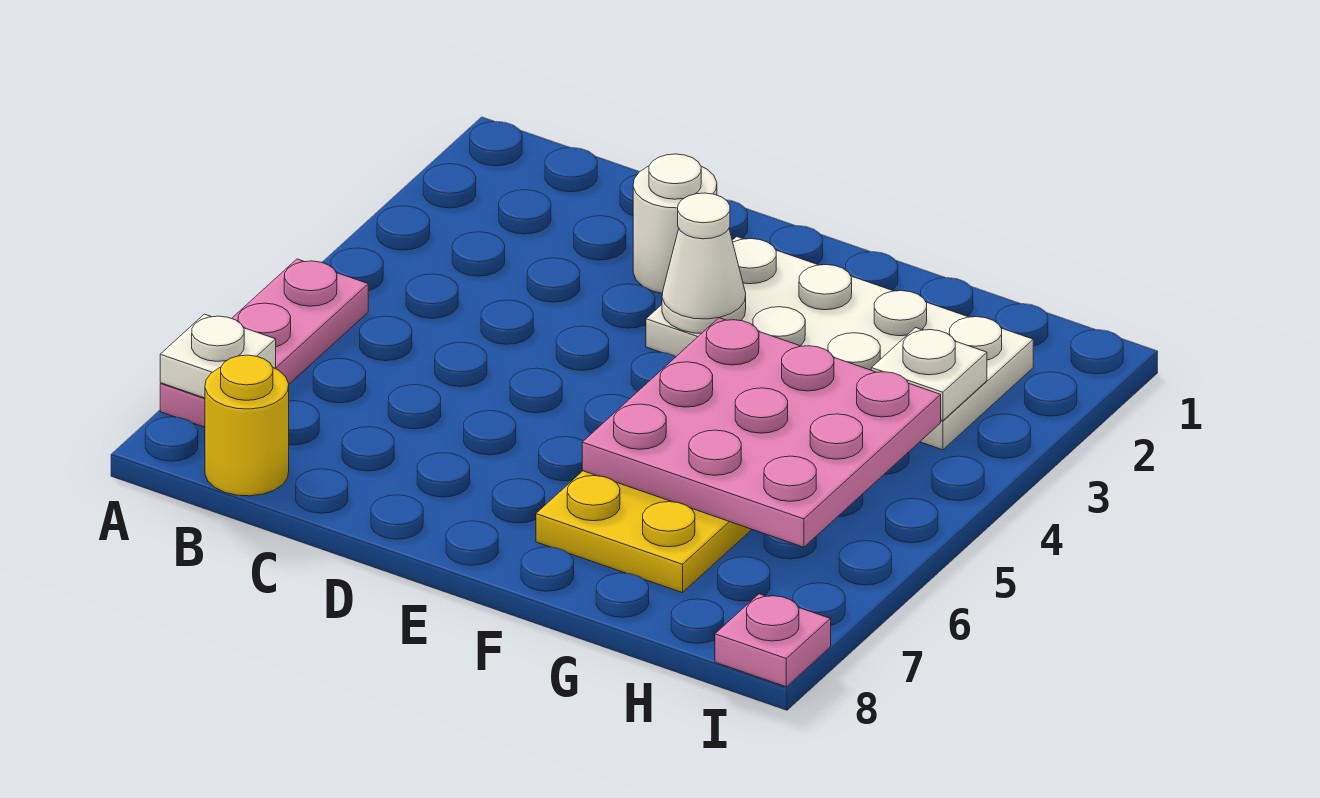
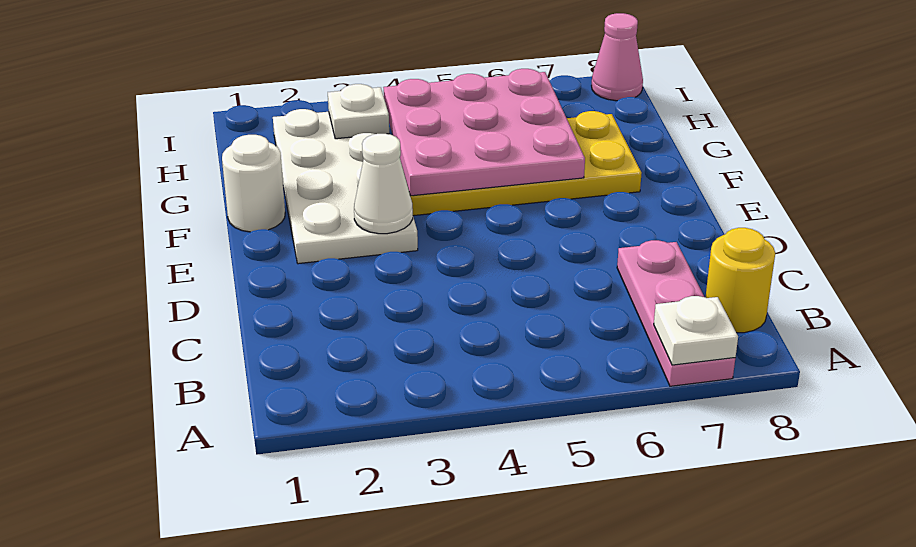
pink 1x3 plate [160,259,368,427] -> pink 1x3 plate turned to [617,240,735,386]
white 1x1 round brick [633,154,717,293] -> white 1x1 round brick moved to [222,135,285,232]
pink 1x1 plate [715,594,831,687] -> pink 1x1 cone [592,13,643,101]

